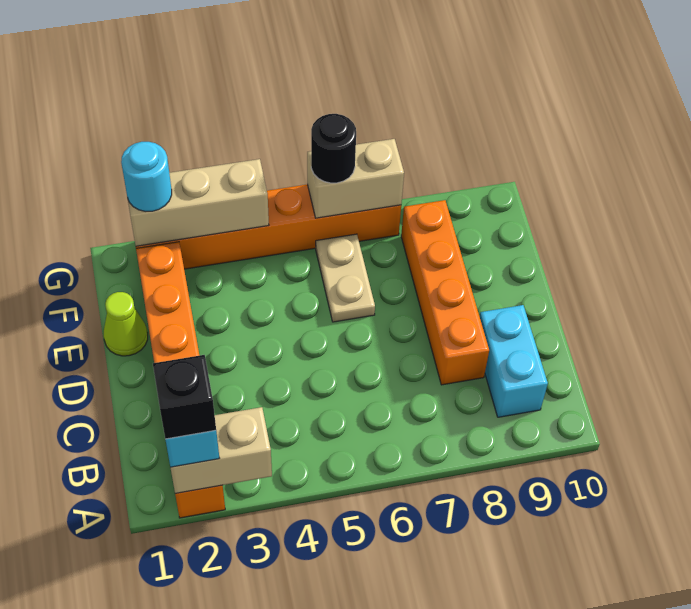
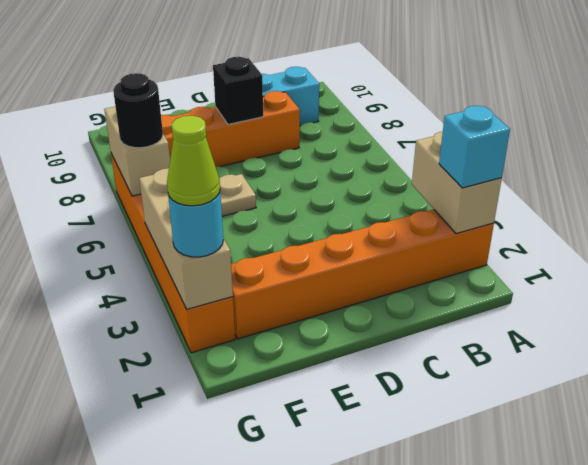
black 1x1 brick [153,355,216,439] -> black 1x1 brick moved to [213,57,263,124]
lime 1x1 cone [103,292,148,356] -> lime 1x1 cone moved to [167,116,220,206]

